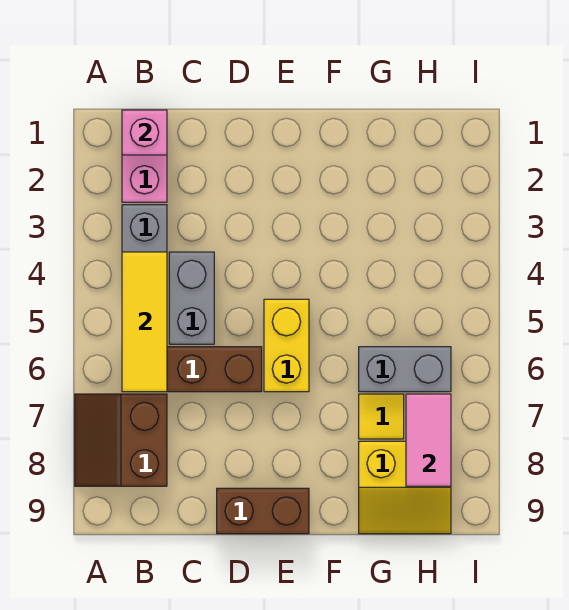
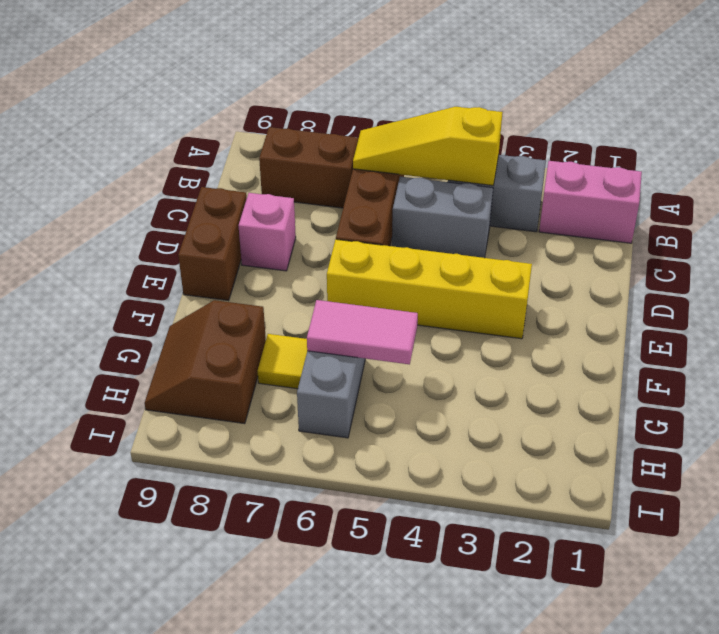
pink 1x1 brick [122,110,167,155] -> pink 1x1 brick moved to [238,193,296,271]
yellow 1x3 tile [122,252,167,392] -> yellow 1x3 slope [353,107,503,185]
yellow 1x2 brick [264,299,309,392] -> yellow 1x4 brick [327,239,532,339]
yellow 2x2 slope [359,441,451,534] -> brown 2x2 slope [145,300,266,424]
pink 1x2 tile [406,394,451,486] -> pink 1x2 tile moved to [307,300,418,364]

